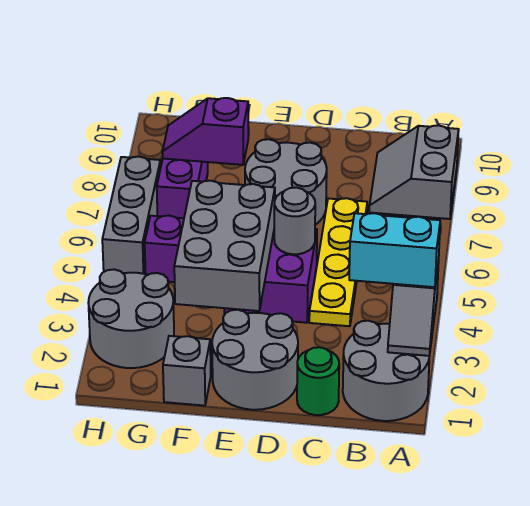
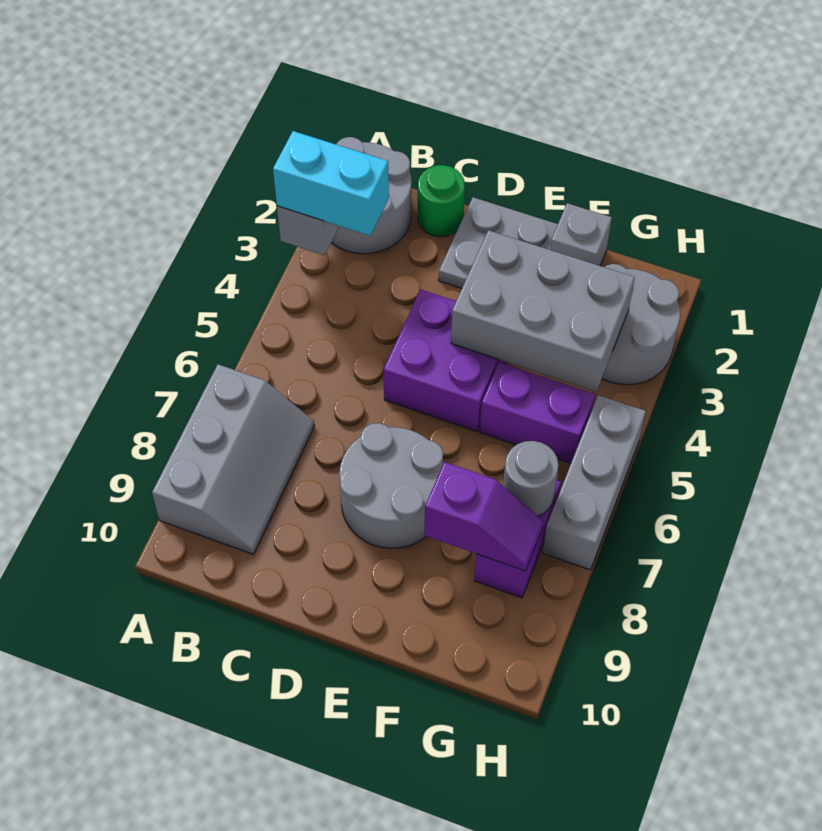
grey 2x2 slope [369,125,459,219] -> grey 2x3 slope [152,364,314,554]
yellow 1x4 plate [309,198,367,326] -> none
grey 2x2 round brick [212,310,298,410] -> grey 2x2 plate [439,197,558,288]
grey 1x1 round brick [274,187,315,254] -> grey 1x1 round brick moved to [503,441,559,516]
grey 2x3 brick [174,181,275,311] -> grey 2x3 brick turned to [451,230,635,392]

